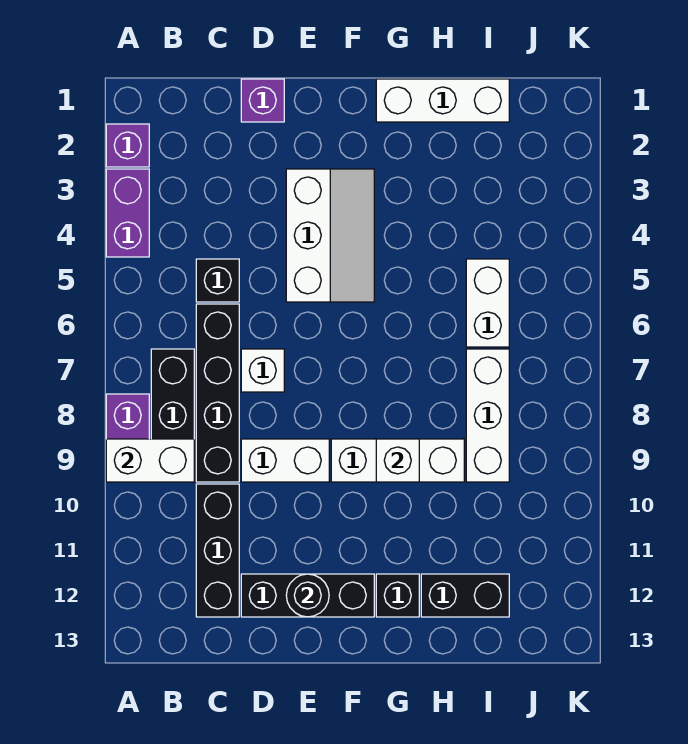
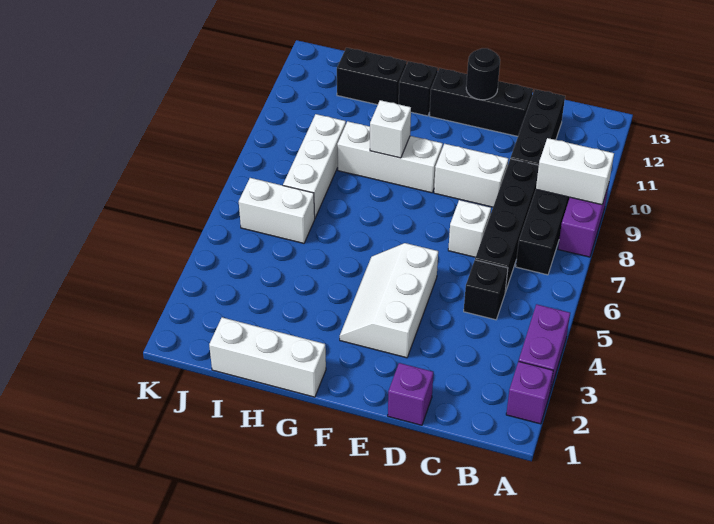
white 1x2 brick [466,259,509,347] -> white 1x2 brick turned to [239,178,315,243]

